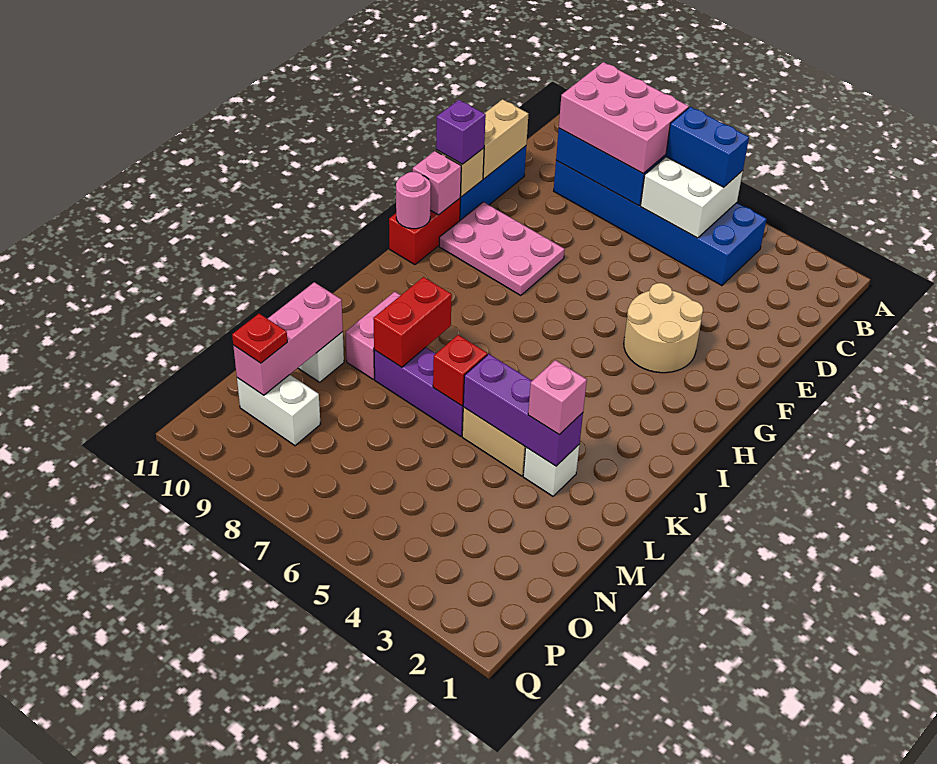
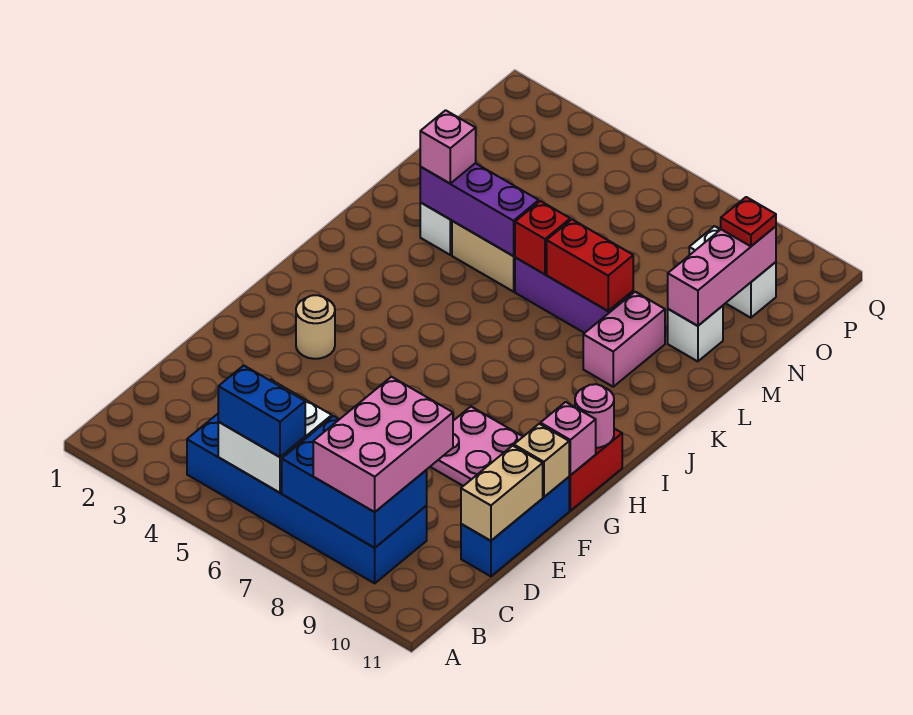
pink 2x3 brick [559,62,689,173] -> pink 2x3 brick turned to [313,377,453,512]
tan 2x2 round brick [624,283,703,373] -> tan 1x1 round brick [296,295,335,359]
purple 1x1 brick [436,100,486,164] -> none
red 1x2 brick [373,277,452,367] -> red 1x2 brick turned to [547,219,633,311]

